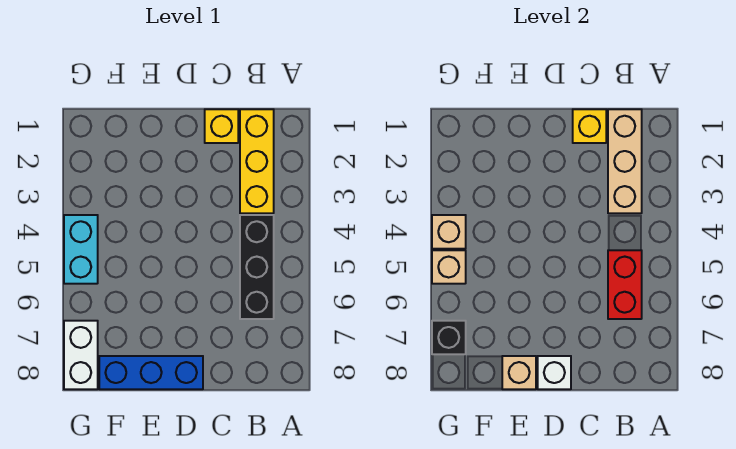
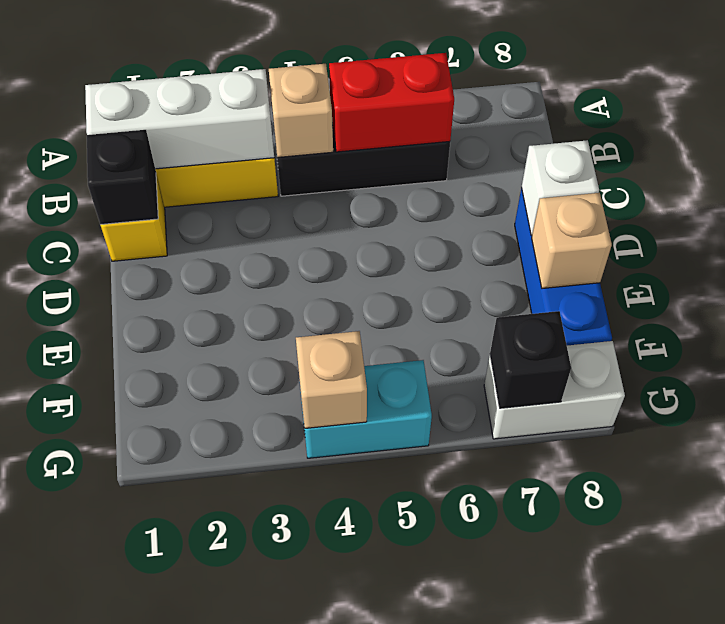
tan 1x3 brick [608,109,642,213] -> white 1x3 brick [85,69,274,169]
yellow 1x1 brick [573,109,606,143] -> black 1x1 brick [87,130,158,225]
tan 1x1 brick [432,250,466,284] -> tan 1x1 brick moved to [269,64,333,158]

